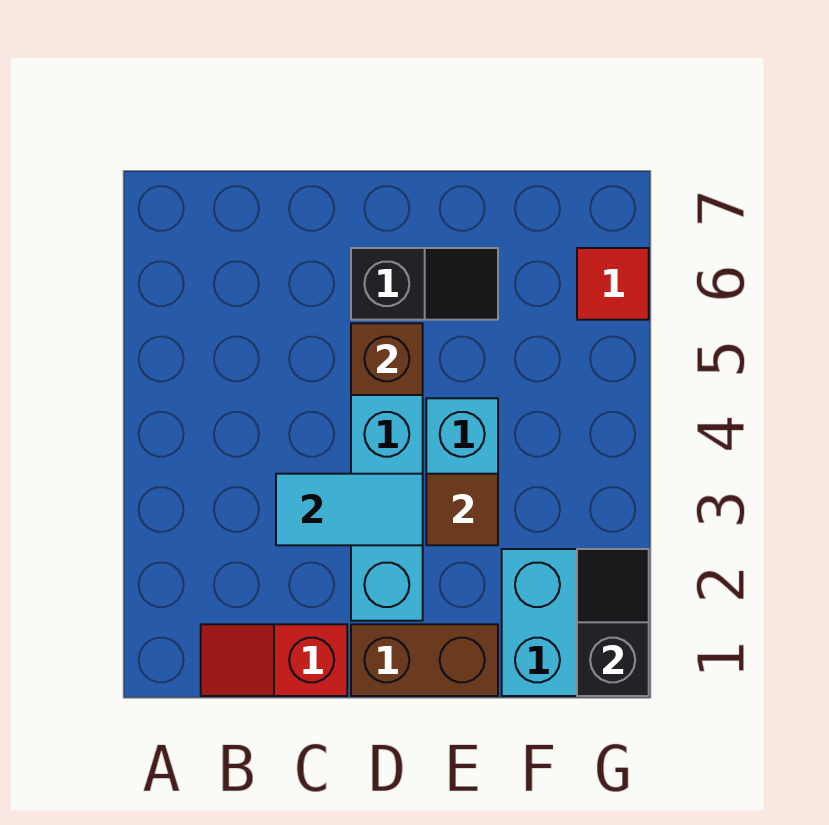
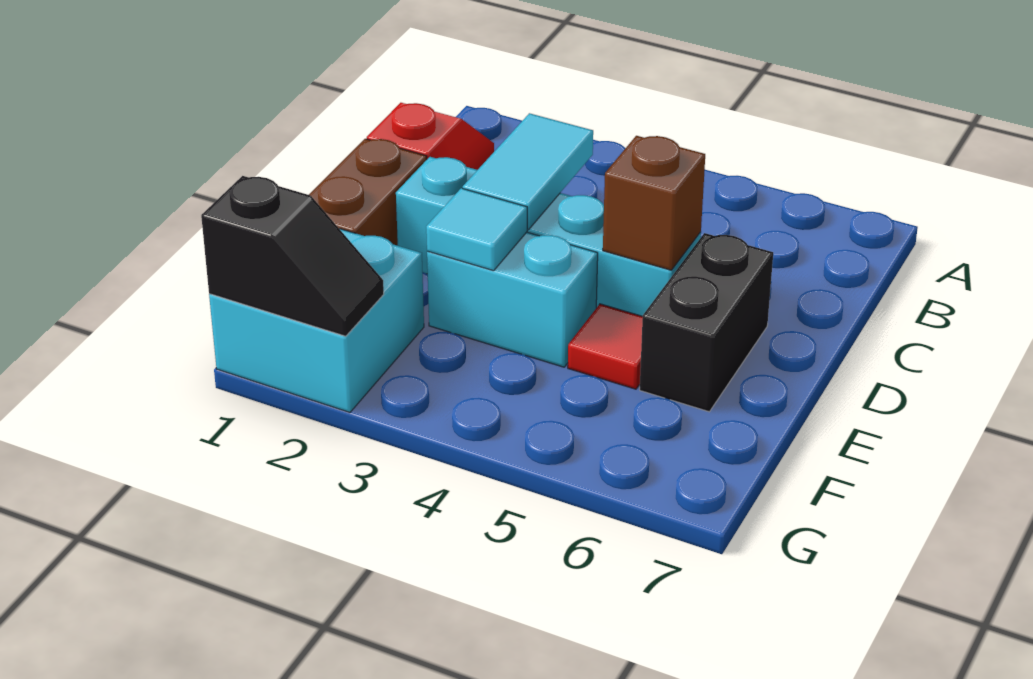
black 1x2 slope [351,248,498,320] -> black 1x2 brick [640,233,773,412]
brown 1x1 tile [426,474,498,545] -> cyan 1x1 tile [426,188,527,271]
red 1x1 tile [577,248,649,320] -> red 1x1 tile moved to [568,304,643,389]

